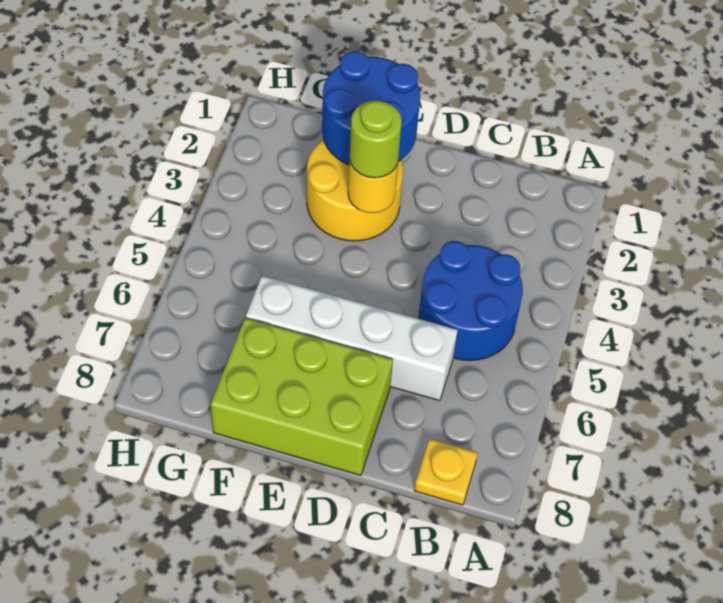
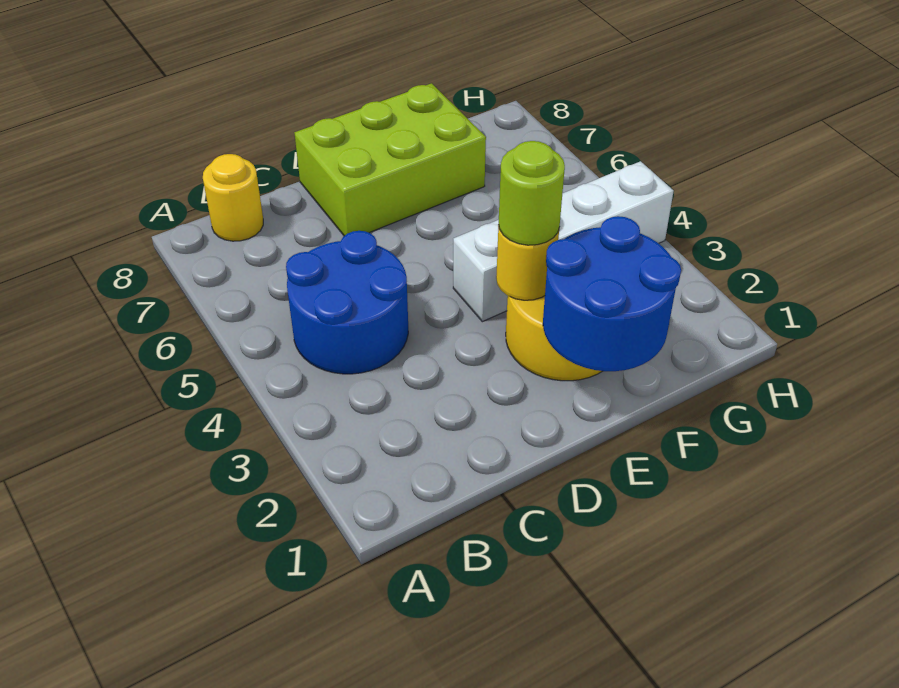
yellow 1x1 plate [414,439,478,505] -> yellow 1x1 round brick [203,154,263,241]
white 1x4 brick [246,276,458,401] -> white 1x4 brick moved to [453,161,674,322]

